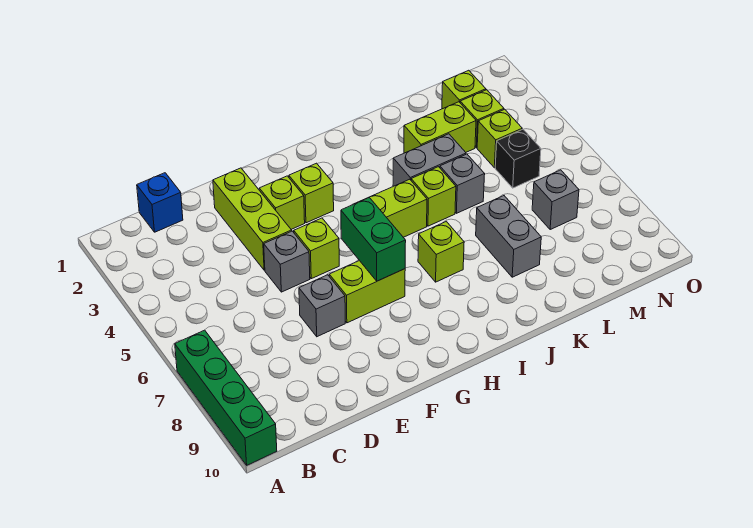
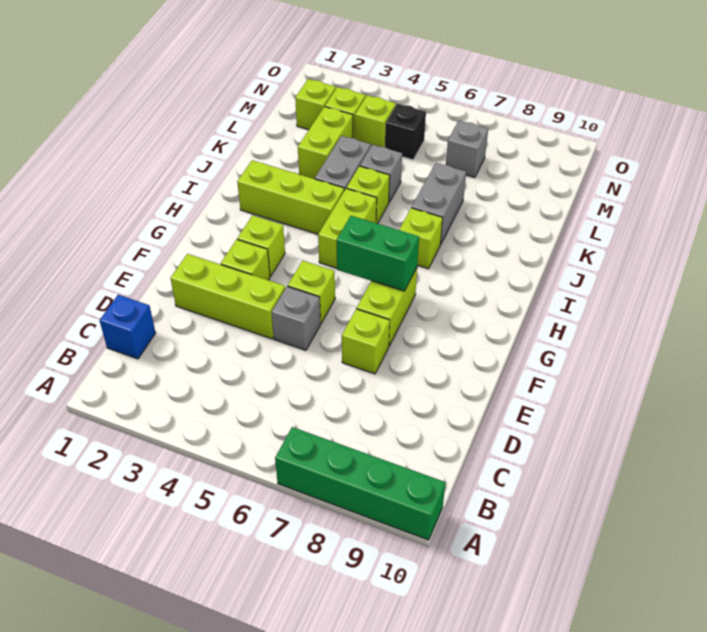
grey 1x1 brick [299,275,345,337] -> lime 1x1 brick [342,309,390,374]
none -> lime 1x3 brick [237,160,344,234]
grey 1x2 brick [476,196,541,277] -> grey 1x2 brick turned to [412,163,466,245]

